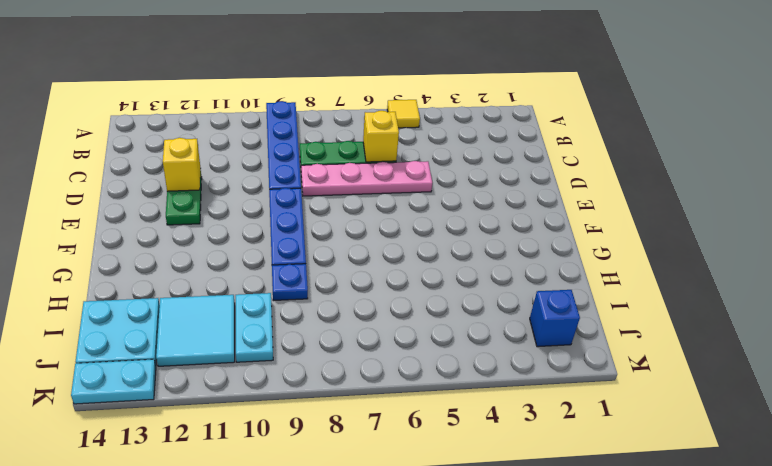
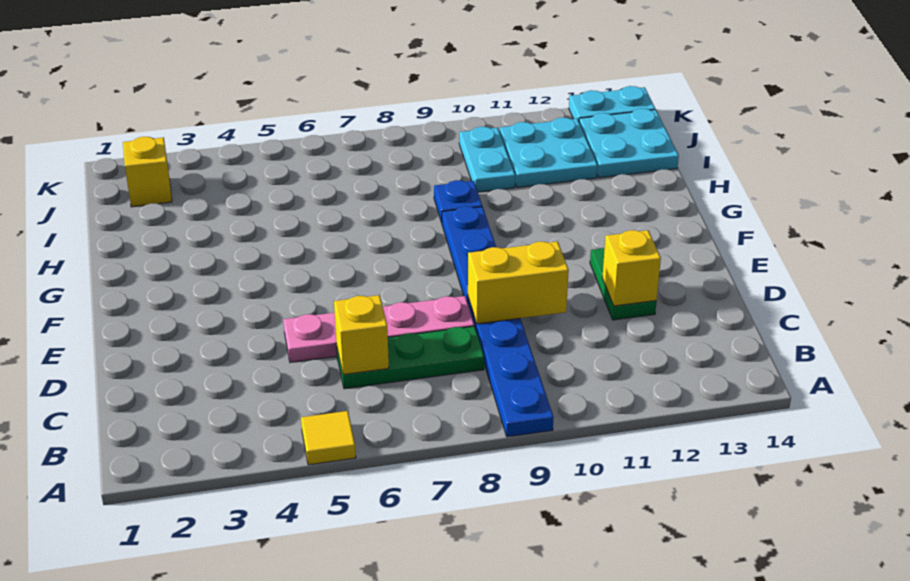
none -> yellow 1x2 brick [468,242,569,324]
cyan 2x2 tile [156,295,235,366] -> cyan 2x2 plate [500,118,598,188]
blue 1x1 brick [530,290,580,347] -> yellow 1x1 brick [123,137,172,207]

